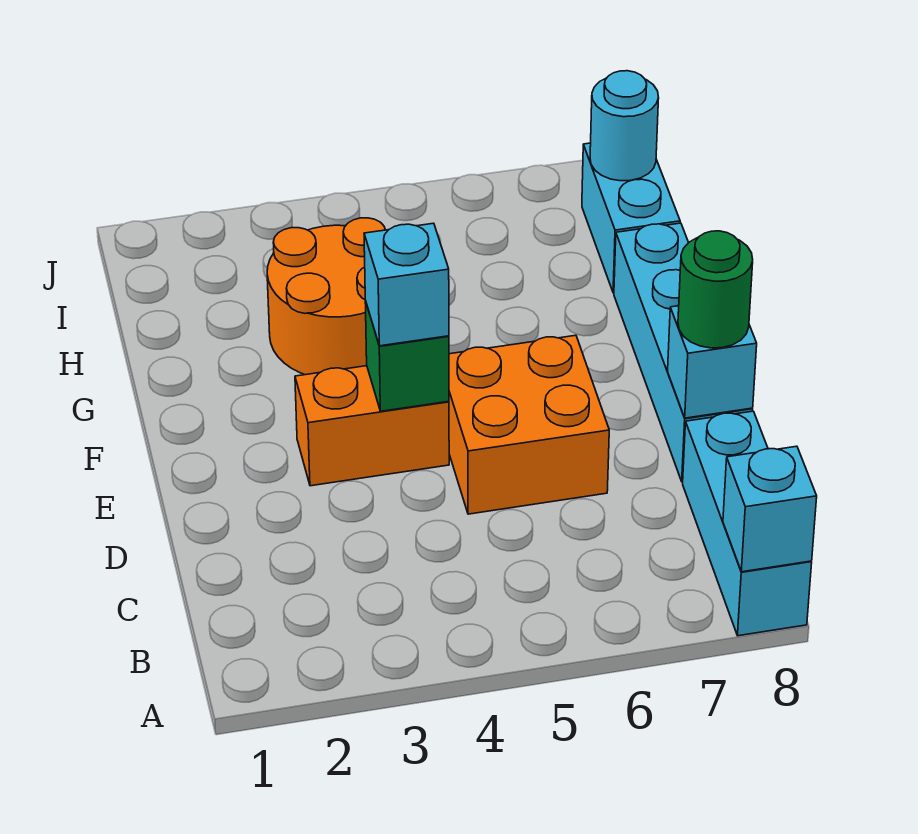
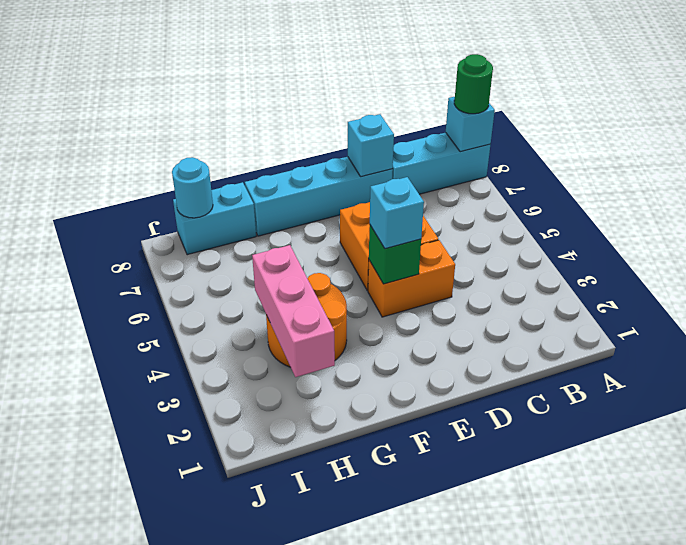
green 1x1 round brick [678,231,753,348] -> green 1x1 round brick moved to [454,54,493,114]
orange 1x2 brick [295,366,449,486] -> orange 1x2 brick turned to [368,240,455,317]
none -> pink 1x3 brick [252,245,335,377]

